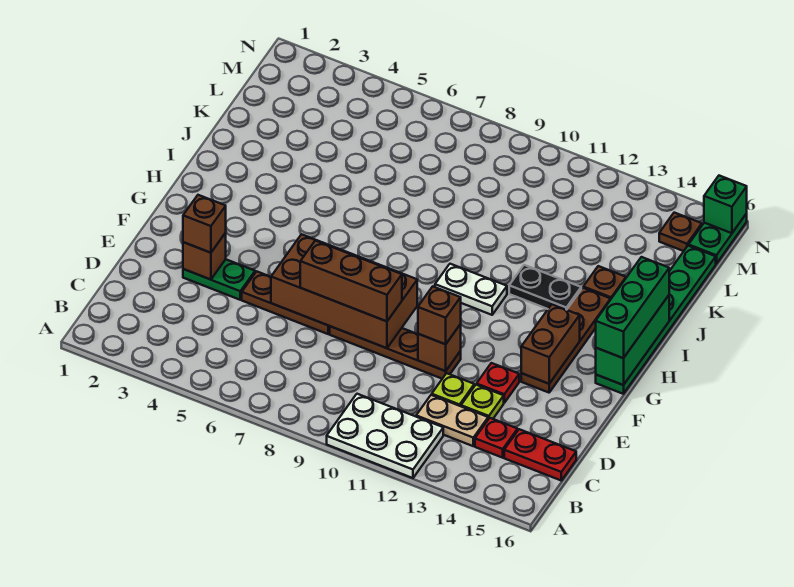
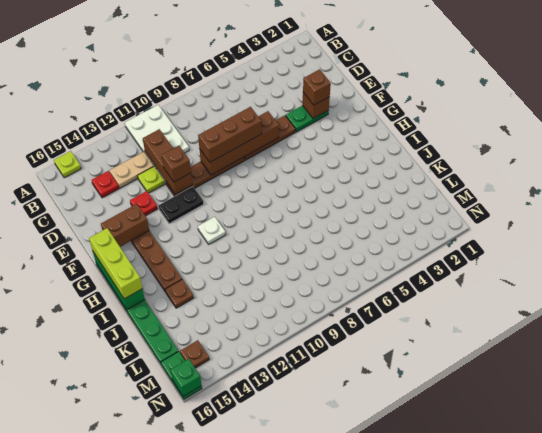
white 2x3 plate [327,394,443,478] -> white 2x3 plate turned to [125,105,189,168]
red 1x2 plate [504,429,576,480] -> none
lime 1x1 plate [461,385,504,419] -> lime 1x1 plate moved to [54,151,81,178]
brown 2x4 brick [271,234,417,348] -> brown 1x4 brick [200,111,279,175]
brown 1x1 brick [418,324,461,371] -> brown 1x3 brick [143,129,192,194]
brown 1x2 brick [521,304,580,384] -> brown 1x2 brick turned to [101,204,149,247]
green 1x3 brick [596,257,669,358] -> lime 1x3 brick [89,228,142,299]
white 1x2 plate [435,264,507,315] -> white 1x1 plate [198,217,226,244]
black 1x2 plate [509,265,581,310] -> black 1x2 plate moved to [158,187,204,224]

